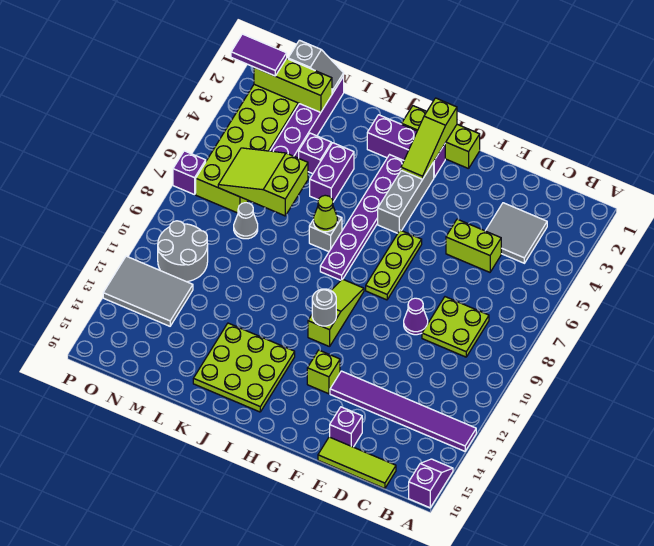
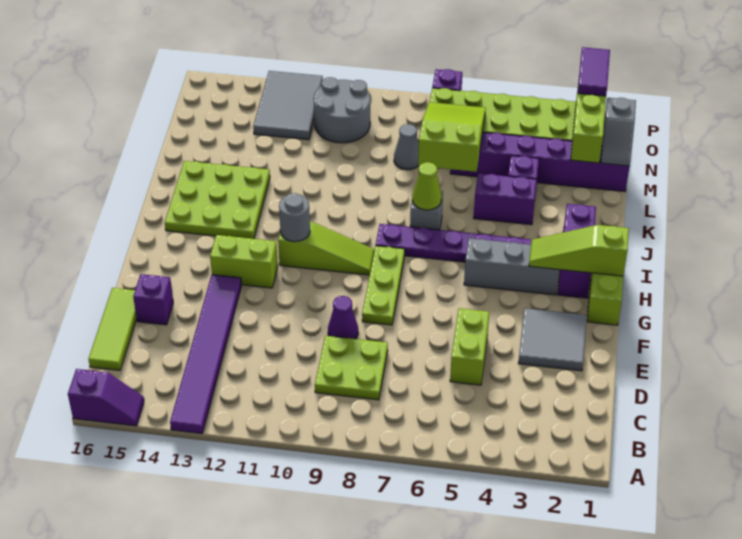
grey 2x2 tile [486,203,547,263] -> grey 2x2 tile moved to [518,308,587,371]
lime 1x3 plate [366,230,422,300] -> lime 1x3 plate turned to [362,246,405,325]
lime 1x1 brick [307,350,340,394] -> lime 1x2 brick [210,235,278,288]

